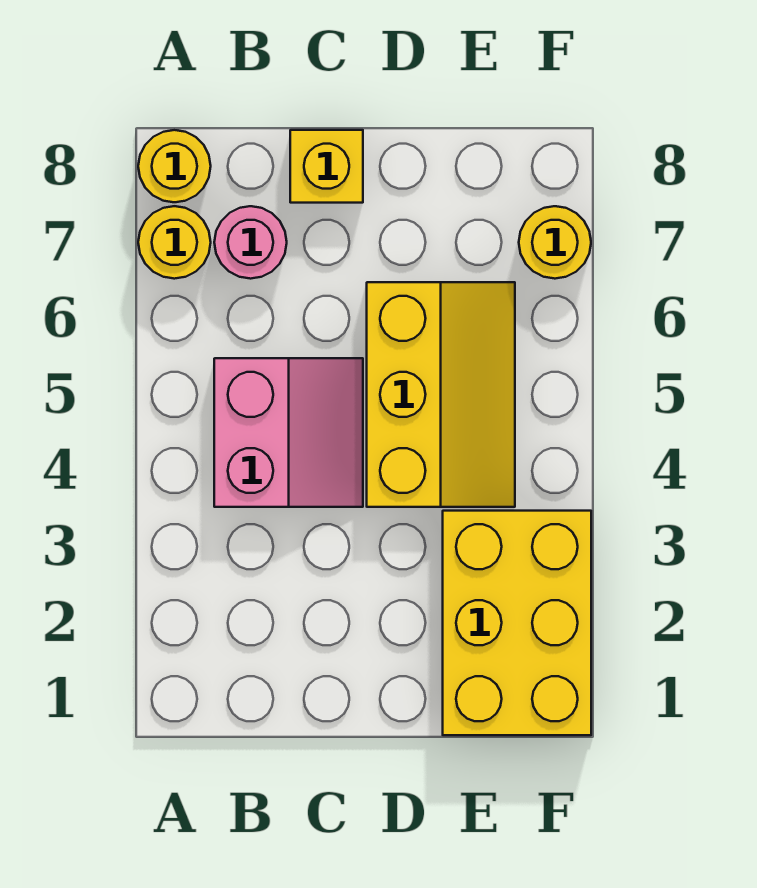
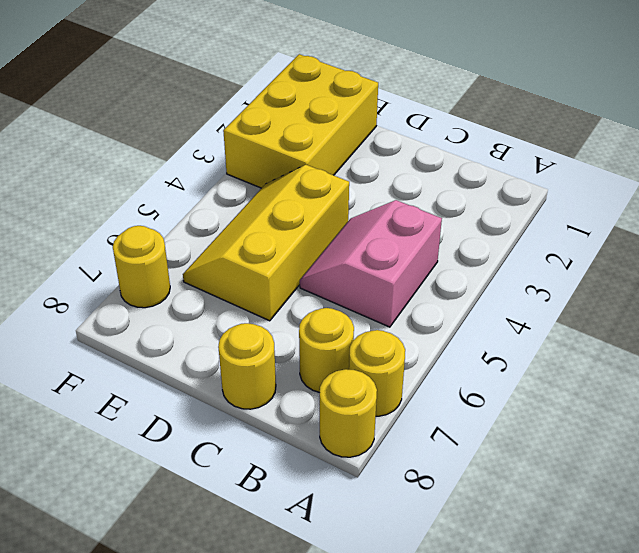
pink 1x1 round brick [214,206,287,279] -> yellow 1x1 round brick [299,308,354,393]
yellow 1x1 brick [290,130,363,203] -> yellow 1x1 round brick [218,323,276,409]

